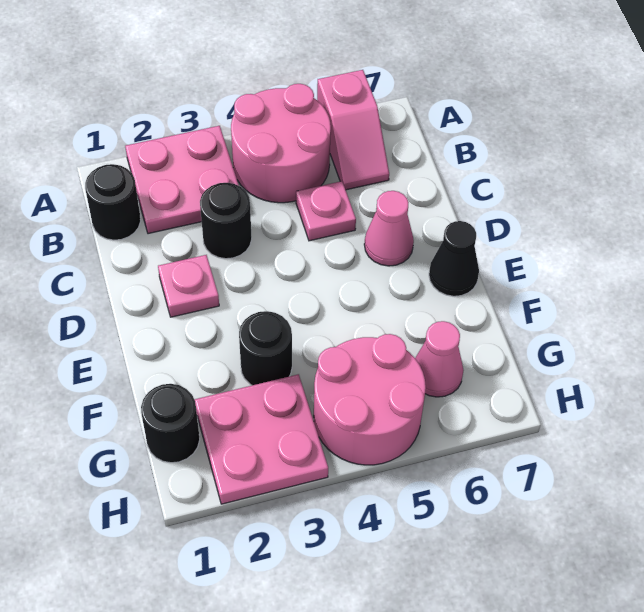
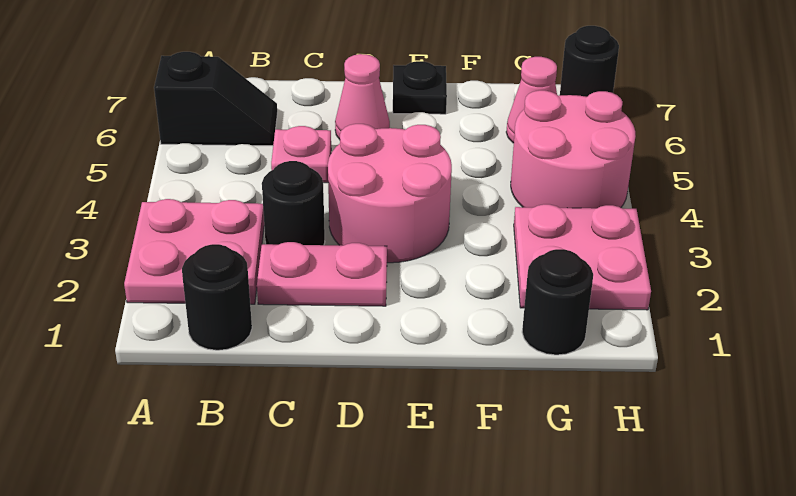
pink 2x2 round brick [231,84,331,203] -> pink 2x2 round brick moved to [328,124,452,263]
pink 1x2 slope [317,70,389,190] -> black 1x2 slope [154,52,277,146]
pink 1x1 plate [158,255,219,317] -> pink 1x2 plate [257,242,387,306]
black 1x1 cone [429,221,479,296] -> black 1x1 plate [393,61,447,114]
black 1x1 round brick [239,311,292,385] -> black 1x1 round brick moved to [560,26,619,97]

